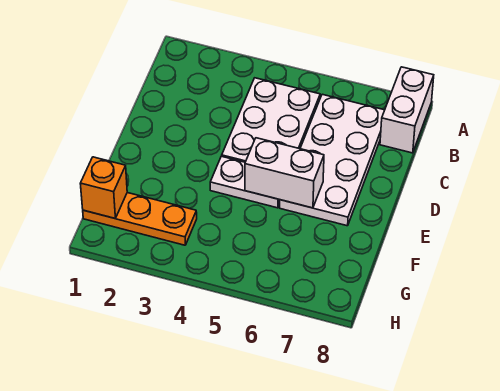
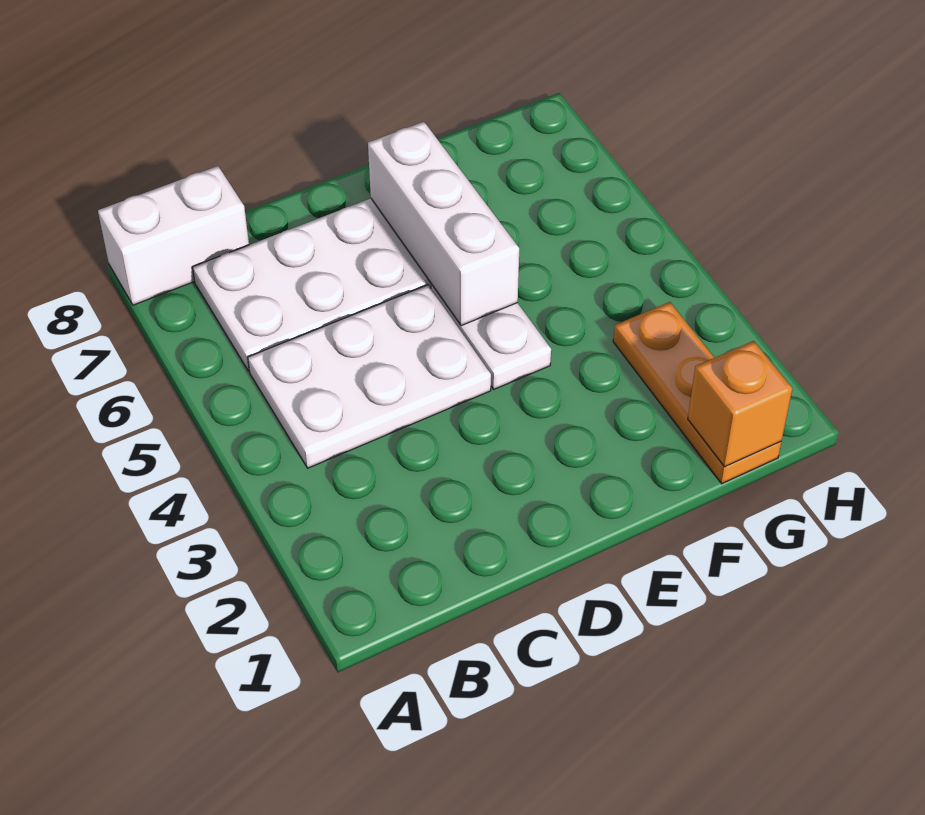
white 1x2 brick [245,138,324,208] -> white 1x3 brick [368,122,519,326]

